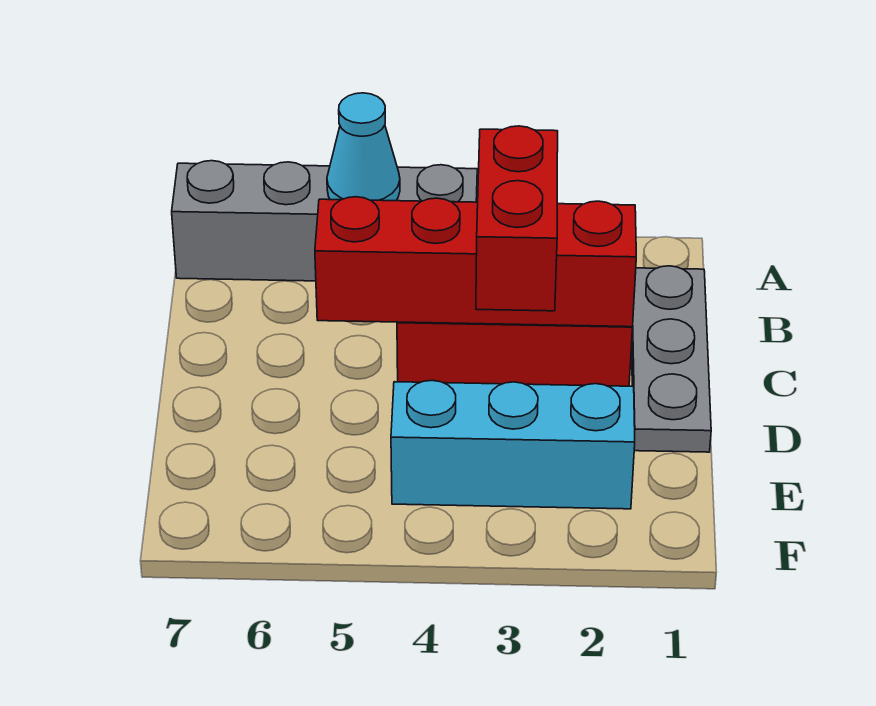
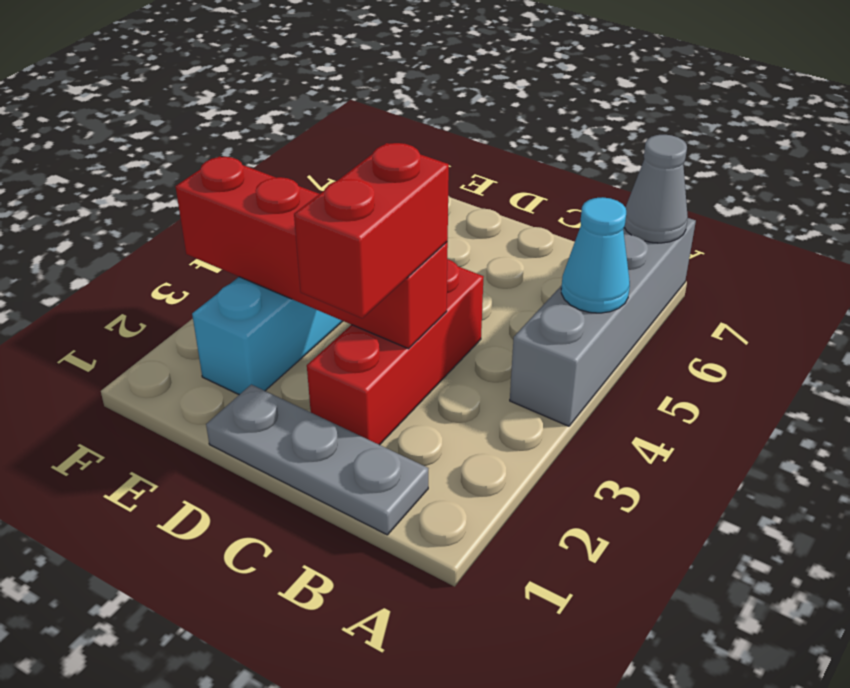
none -> grey 1x1 cone [624,135,688,243]
red 1x4 brick [315,197,636,327] -> red 1x4 brick turned to [175,156,448,349]
red 1x2 brick [476,126,558,311] -> red 1x2 brick turned to [294,143,449,318]

